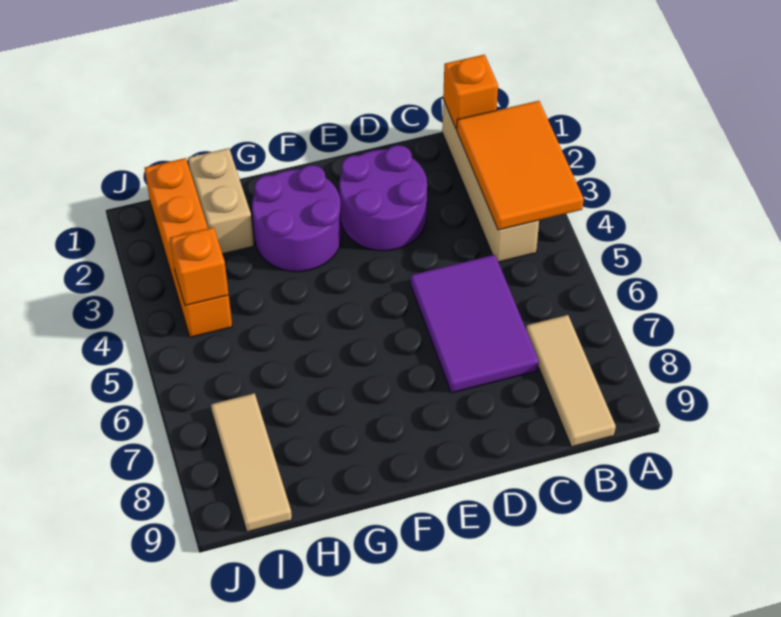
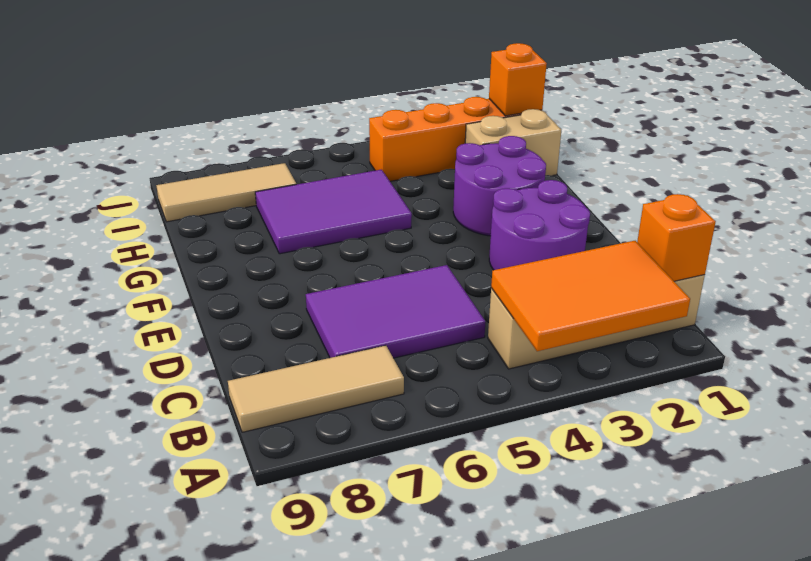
none -> purple 2x3 tile [255,170,412,254]
orange 1x1 brick [170,227,229,306] -> orange 1x1 brick moved to [489,43,547,116]

